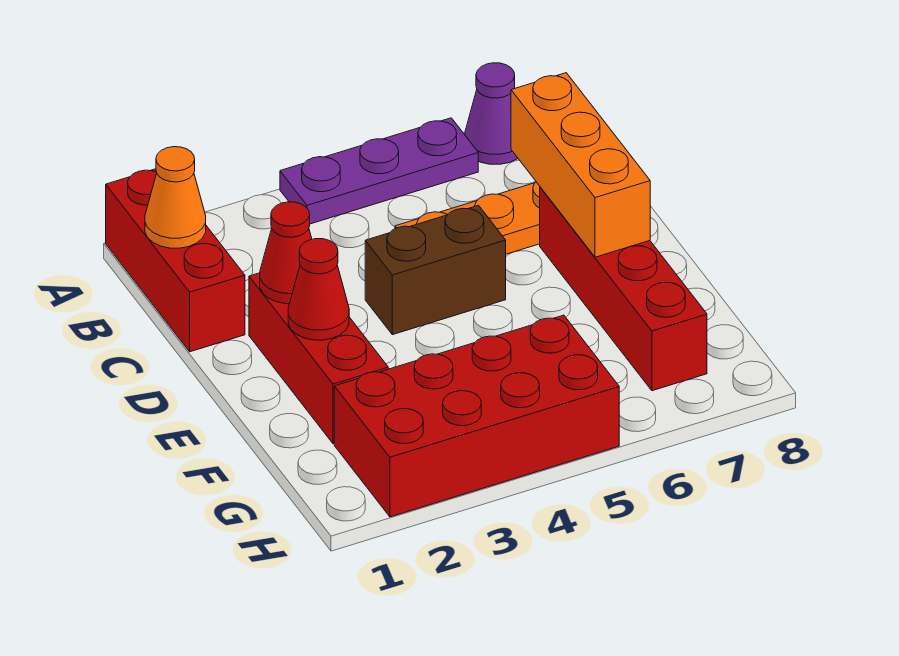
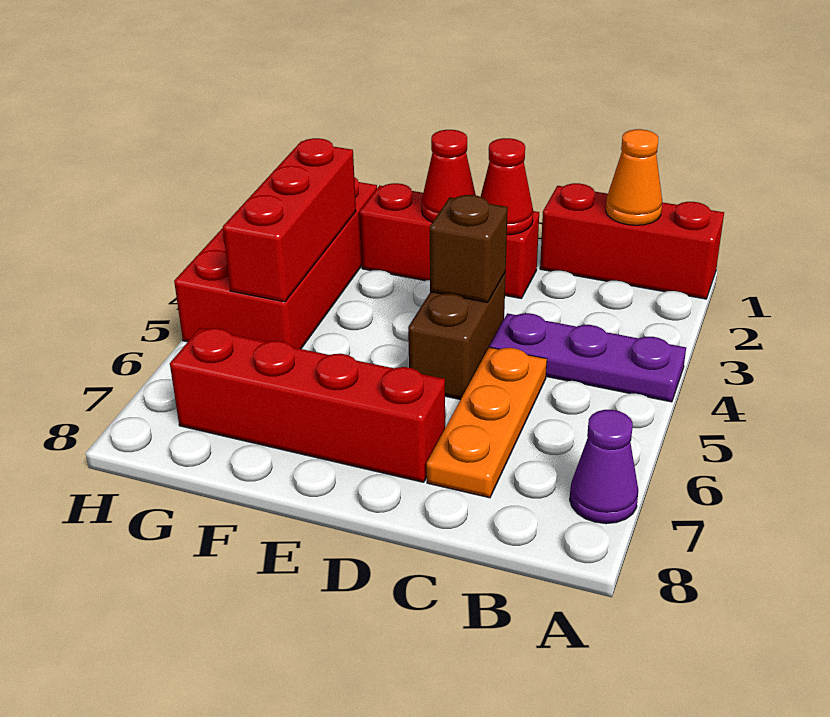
purple 1x3 plate [280,118,478,224] -> purple 1x3 plate turned to [490,313,686,402]
orange 1x3 brick [511,73,650,257] -> none
none -> brown 1x1 brick [430,195,508,303]
none -> red 1x3 brick [223,138,356,302]

